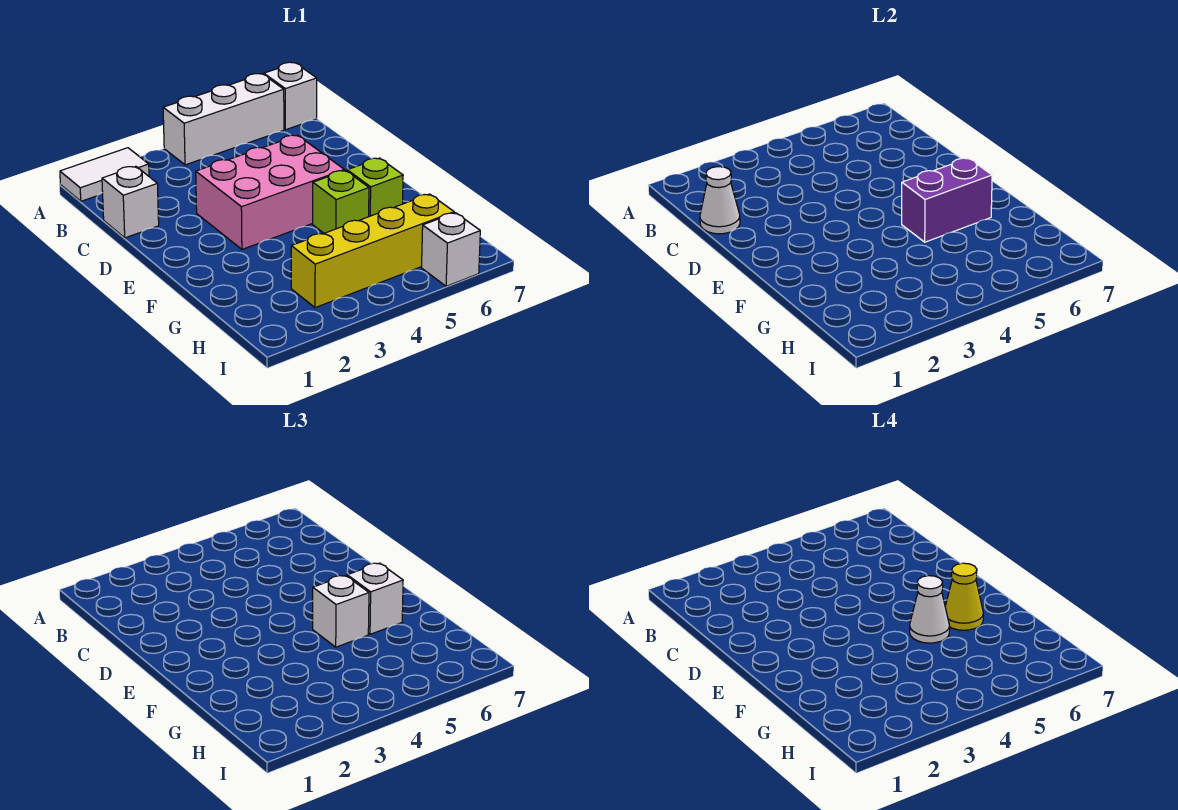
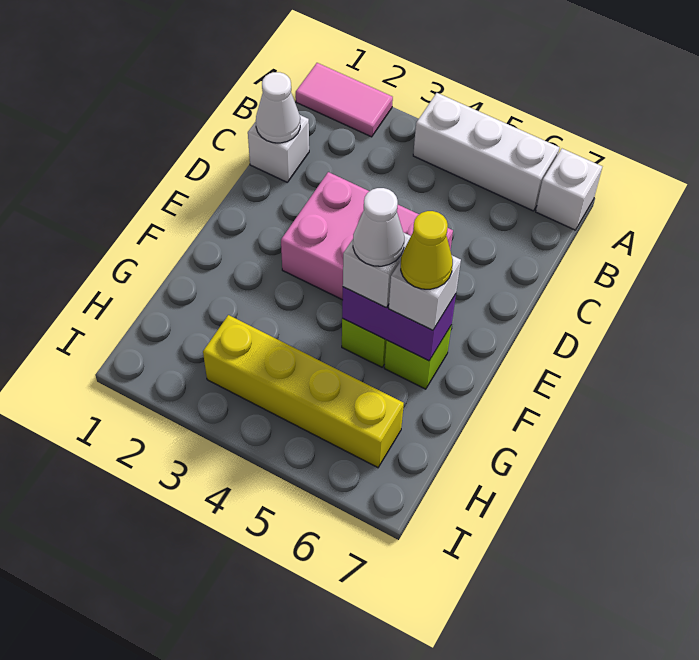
white 1x2 tile [60,148,149,201] -> pink 1x2 tile [296,63,393,137]
white 1x1 brick [422,213,480,286] -> none

